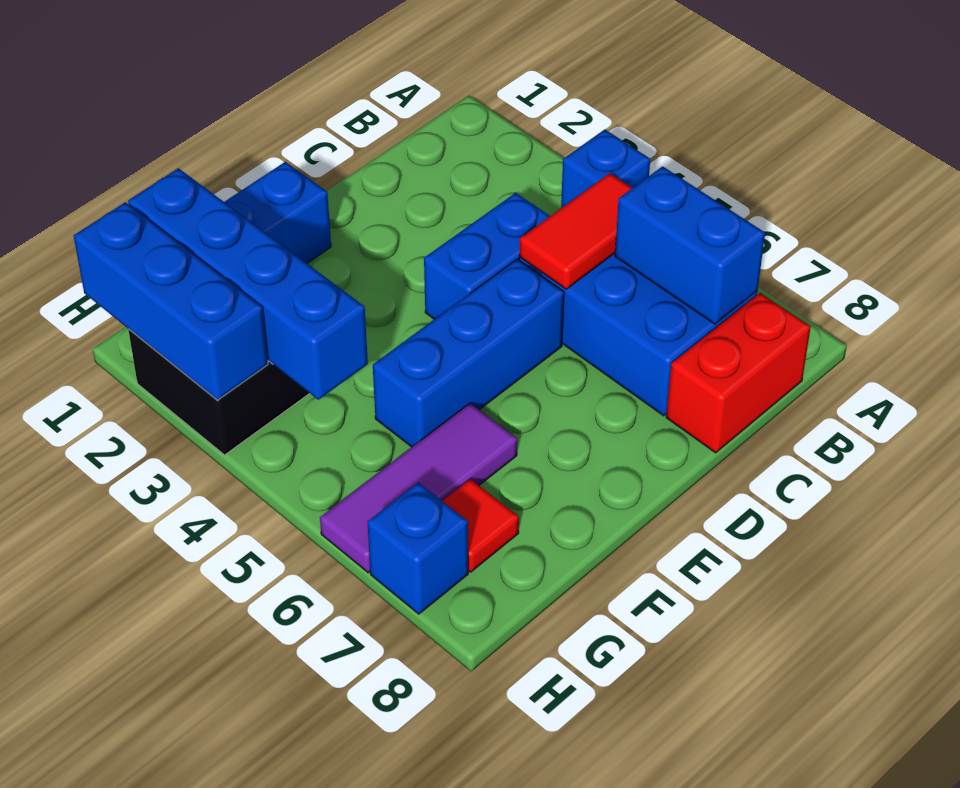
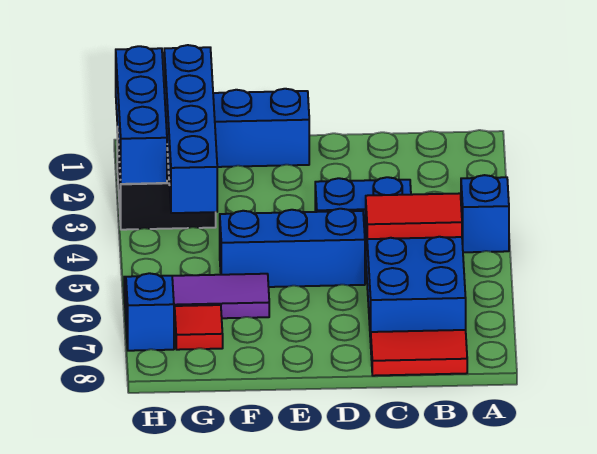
blue 1x2 brick [615,166,765,324] -> none
red 1x2 brick [666,293,811,453] -> red 1x2 tile [371,330,467,376]

